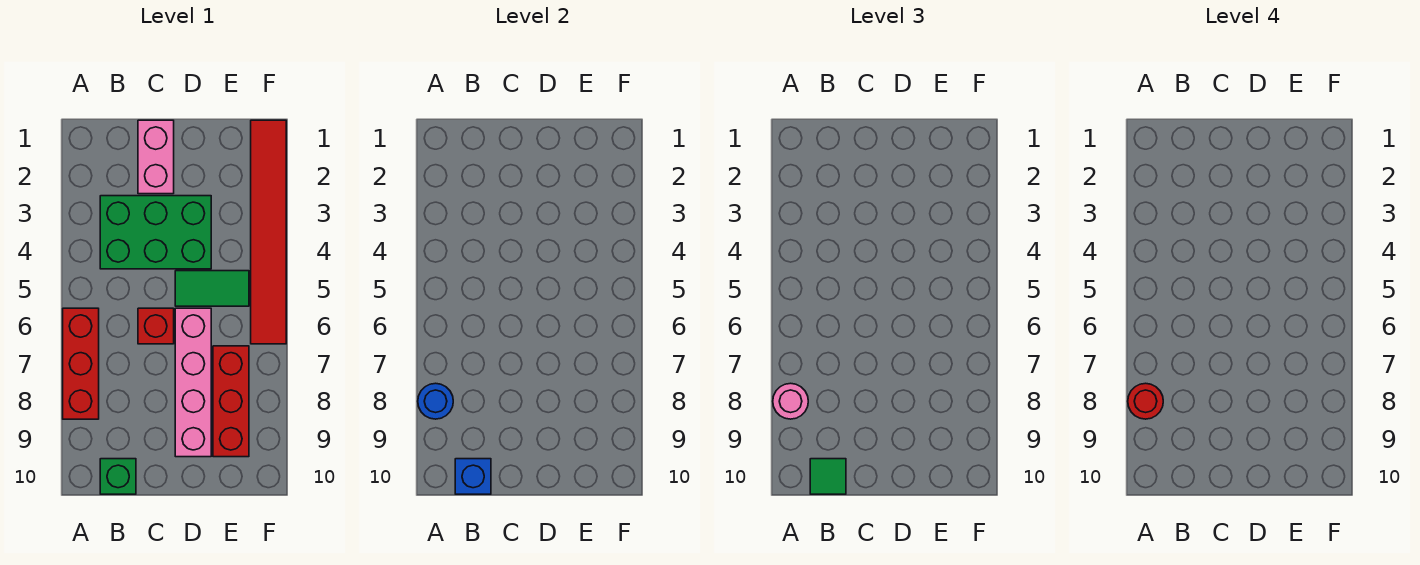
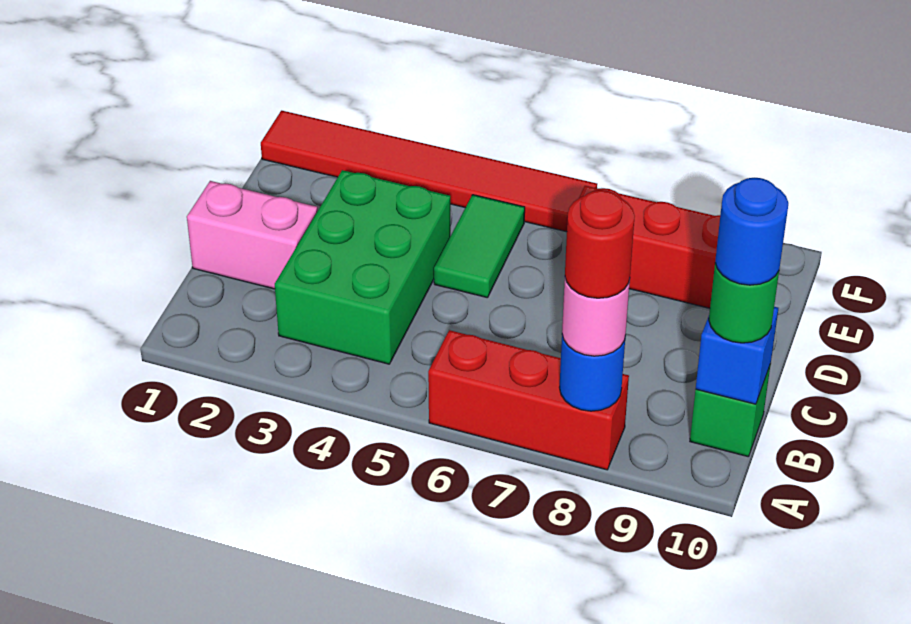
green 1x1 tile [810,459,846,494] -> green 1x1 round brick [709,264,779,343]
none -> blue 1x1 round brick [715,178,788,285]
red 1x1 brick [138,308,174,344] -> none
pink 1x4 brick [175,308,211,457] -> none

